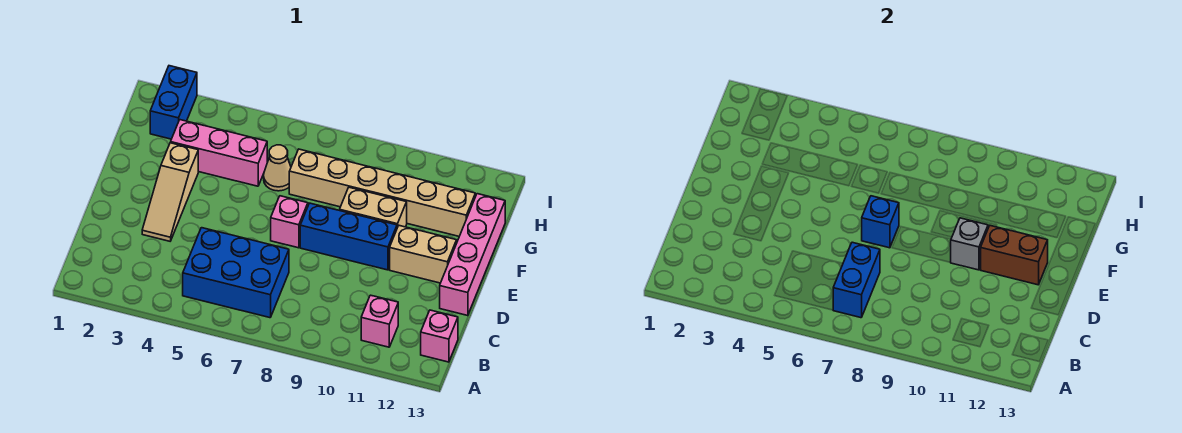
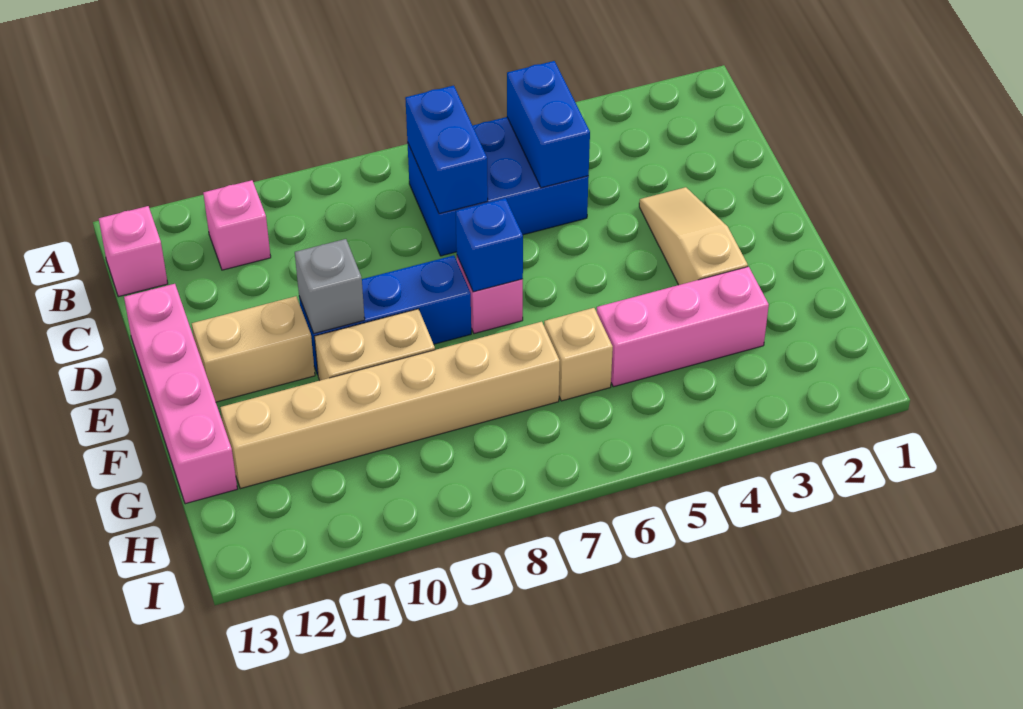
brown 1x2 brick [981,226,1048,285] -> none
tan 1x1 cone [264,145,291,191] -> tan 1x1 brick [544,308,613,401]
blue 1x2 brick [150,66,197,139] -> blue 1x2 brick moved to [507,61,590,188]

